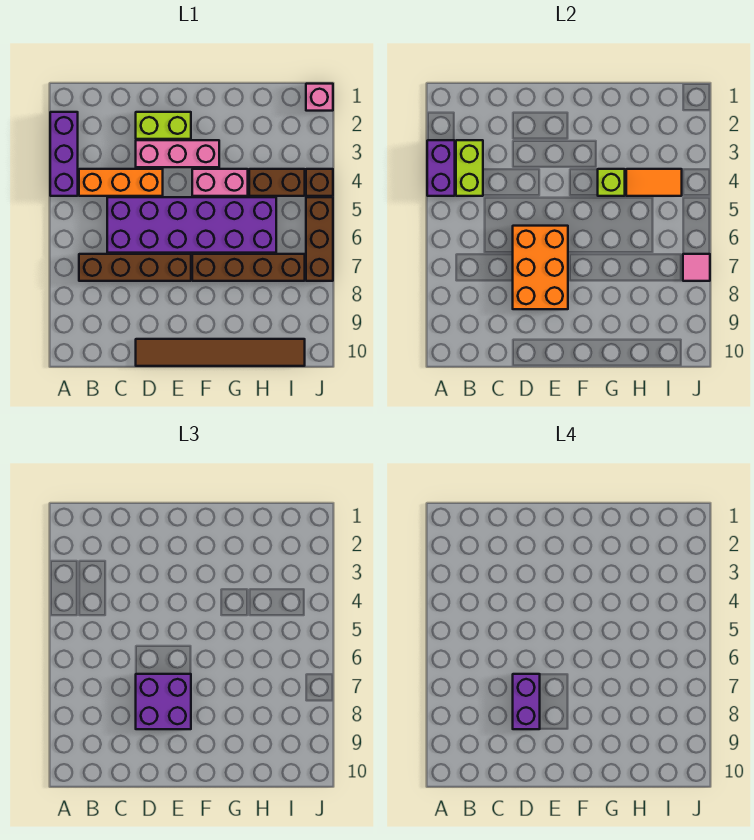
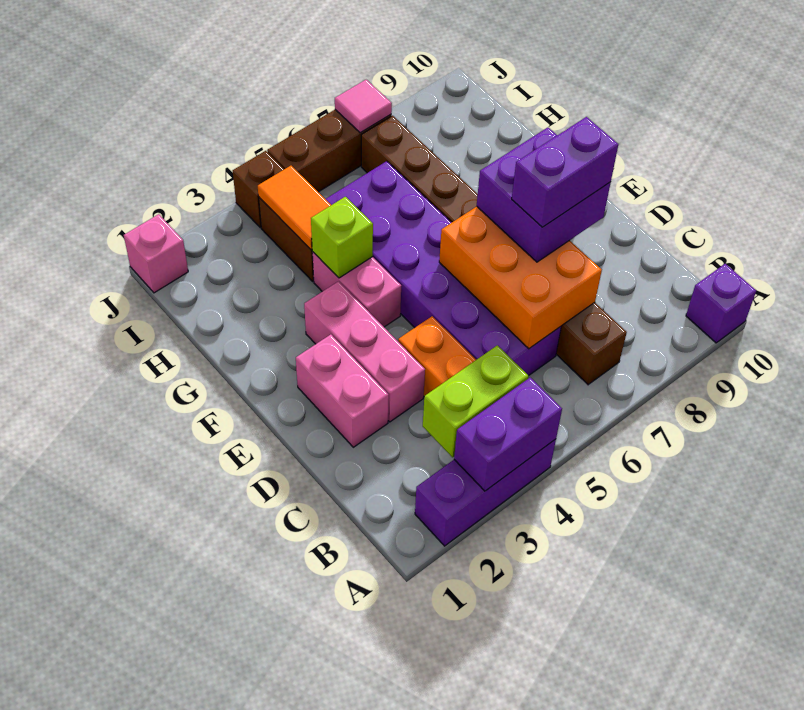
none -> purple 1x1 brick [686,264,756,343]
lime 1x2 brick [136,112,191,139] -> pink 1x2 brick [296,334,389,447]
orange 2x3 brick [513,226,568,309] -> orange 2x3 brick turned to [439,207,602,349]
brown 1x6 tile [136,339,305,366] -> none

